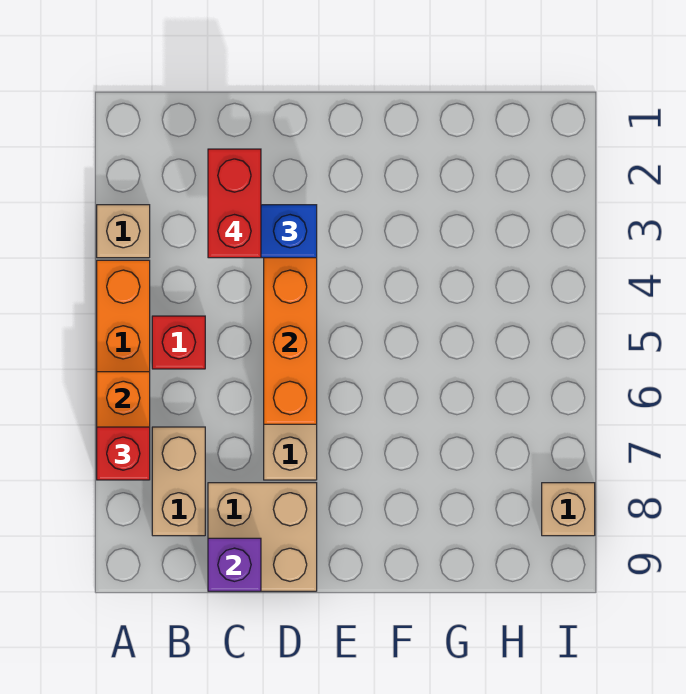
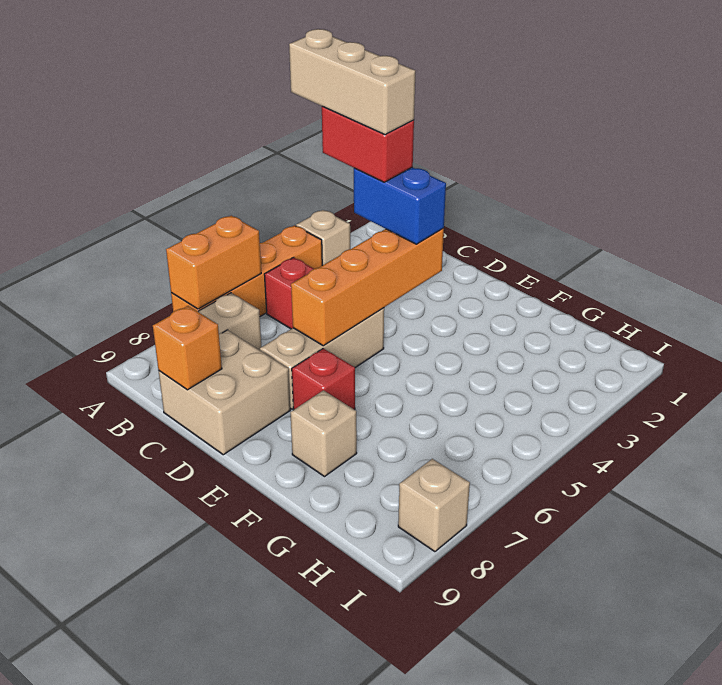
none -> tan 1x3 brick [289,29,415,135]
red 1x1 brick [97,427,150,480] -> red 1x1 brick moved to [292,348,355,410]
red 1x2 brick [208,149,261,258] -> red 1x2 brick turned to [322,106,414,182]
purple 1x1 brick [208,538,261,591] -> orange 1x1 brick [153,306,222,390]
none -> tan 1x1 brick [290,390,357,476]

